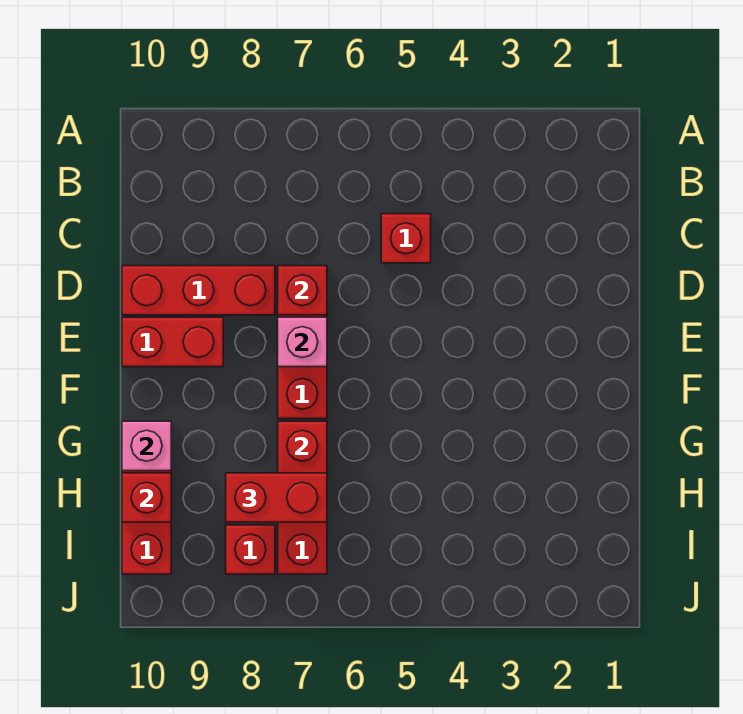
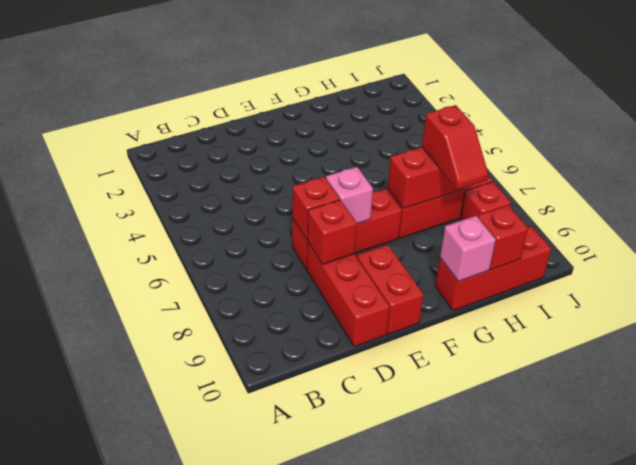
red 1x1 brick [381,214,431,263] -> red 1x1 brick moved to [308,200,357,264]
red 1x2 brick [226,473,327,522] -> red 1x2 slope [422,105,488,190]

